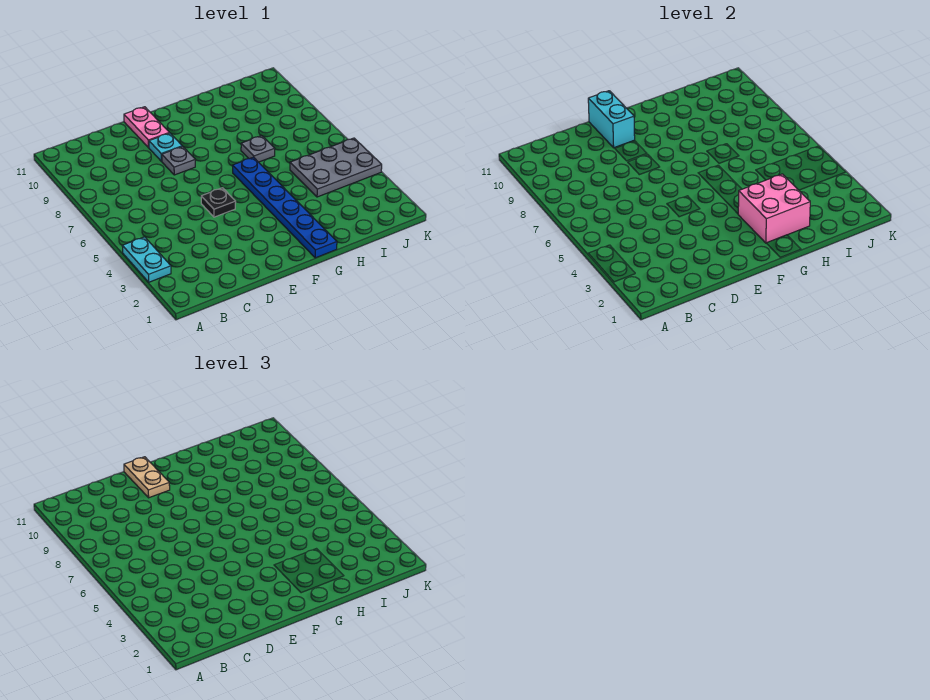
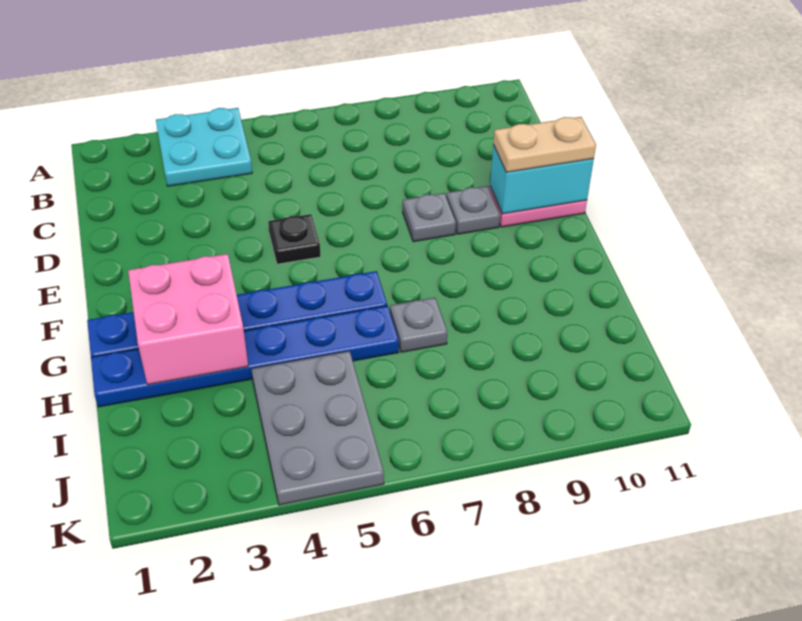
cyan 1x2 plate [122,237,171,282] -> cyan 2x2 plate [156,108,252,186]
cyan 1x1 plate [149,133,182,161] -> grey 1x1 plate [446,186,500,234]
none -> blue 1x6 plate [91,306,399,407]

